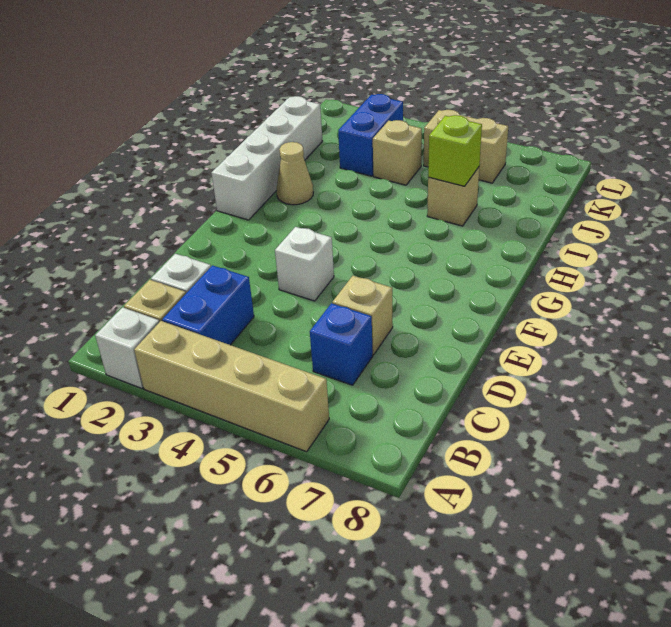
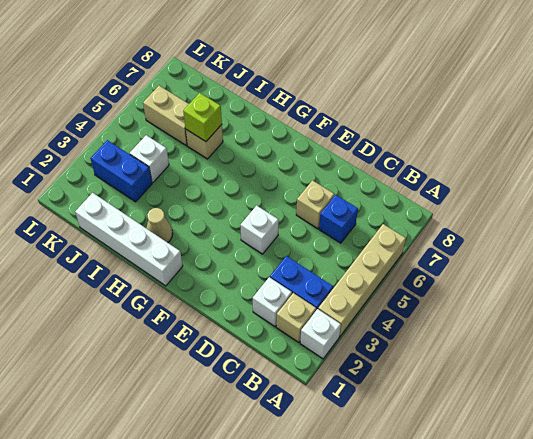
tan 1x1 brick [373,120,422,185] -> white 1x1 brick [130,135,169,183]
tan 1x2 brick [424,110,508,183] -> tan 1x2 brick turned to [143,86,189,146]

